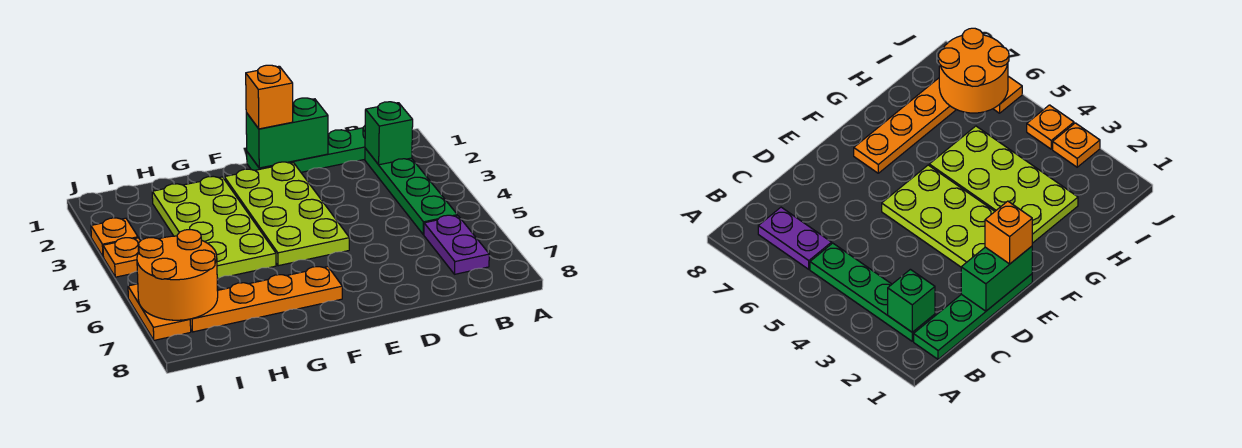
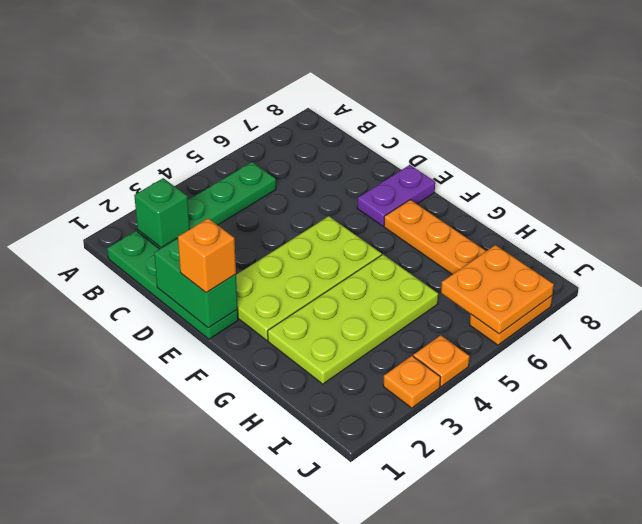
purple 1x2 plate [424,215,489,274] -> purple 1x2 plate moved to [357,165,435,226]
orange 2x2 round brick [137,230,218,320] -> orange 2x2 plate [441,245,554,334]

